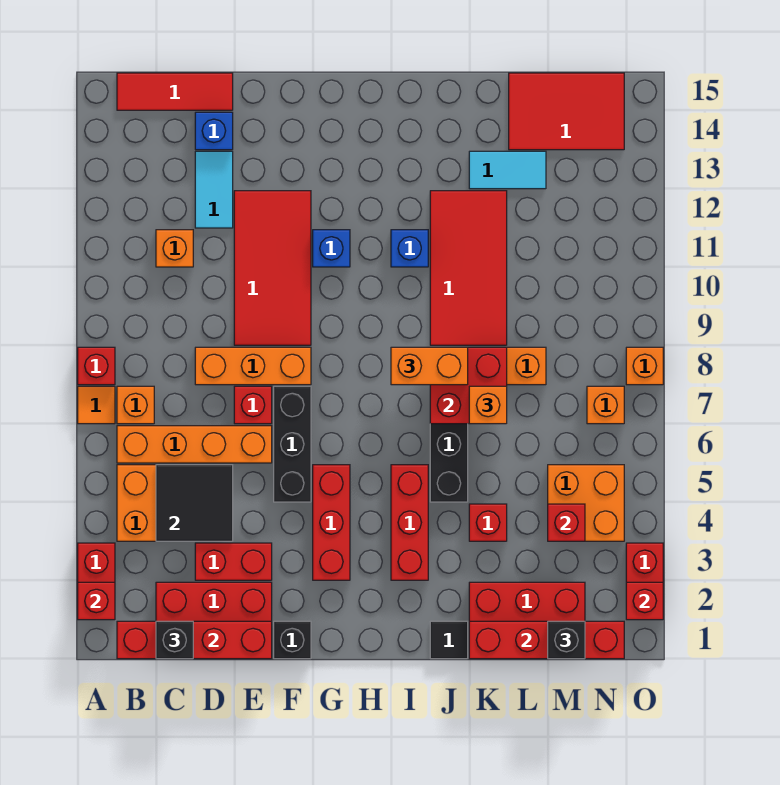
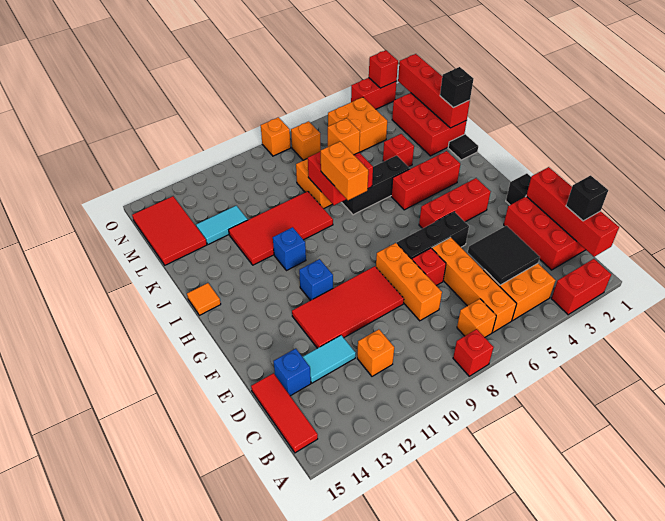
red 1x1 brick [78,582,115,620] -> none
orange 1x1 tile [78,386,115,424] -> orange 1x1 tile moved to [187,283,221,315]
red 1x2 brick [195,543,272,580] -> none
cyan 1x2 tile [469,151,546,189] -> cyan 1x2 tile turned to [196,206,248,244]
black 1x1 brick [548,621,585,659] -> black 1x1 brick moved to [440,67,473,108]
red 1x1 brick [548,504,585,541] -> none

